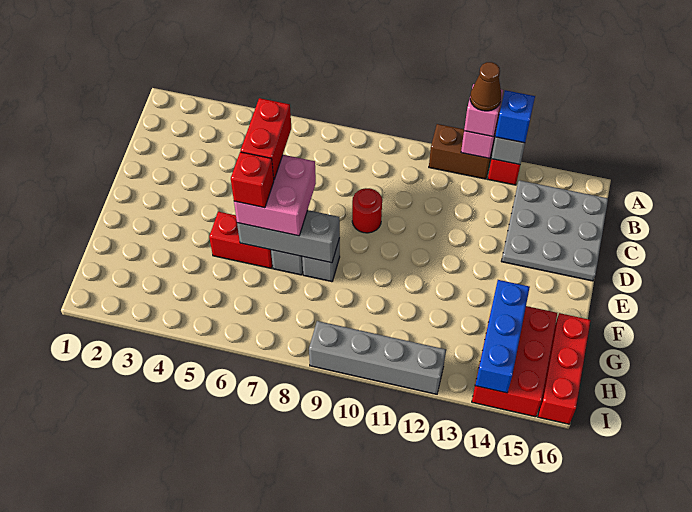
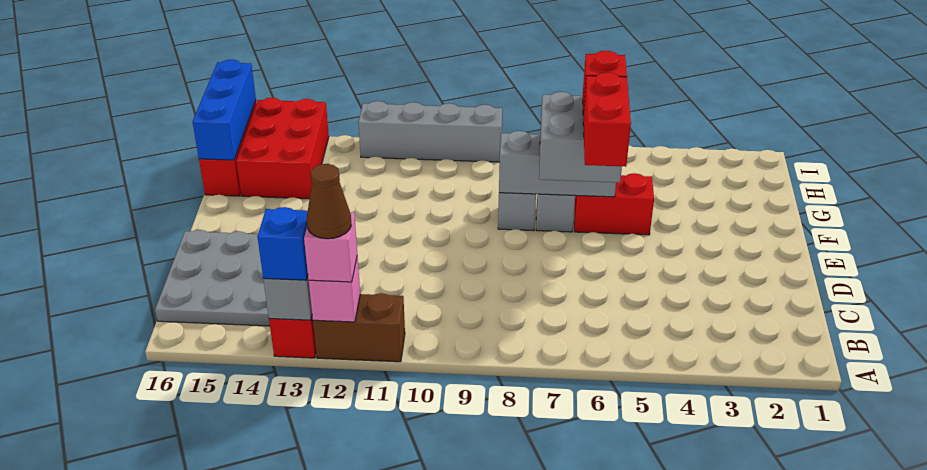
red 1x1 round brick [352,188,382,233] -> none
pink 2x2 brick [234,155,316,236] -> grey 2x2 brick [539,92,622,182]
blue 1x3 brick [475,280,530,393] -> blue 1x3 brick moved to [193,60,256,160]

